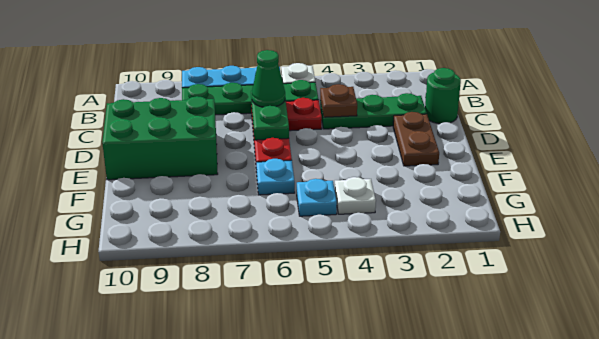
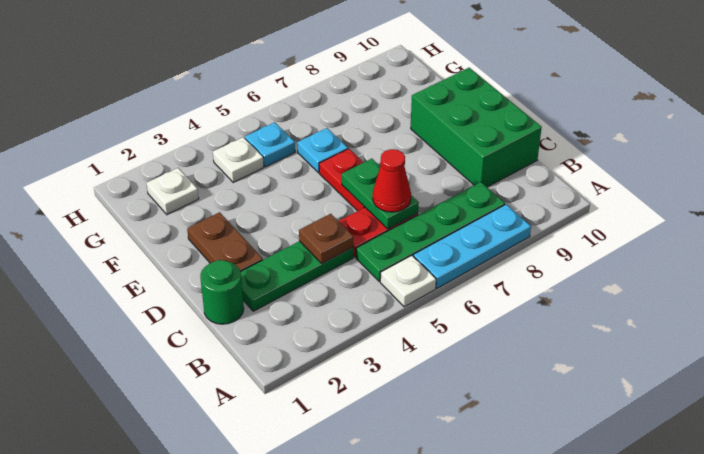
green 1x1 cone [252,50,285,107] -> red 1x1 cone [373,149,411,212]
green 2x3 brick [102,96,218,180] -> green 2x3 brick turned to [411,68,542,187]
none -> white 1x1 plate [146,168,199,215]

